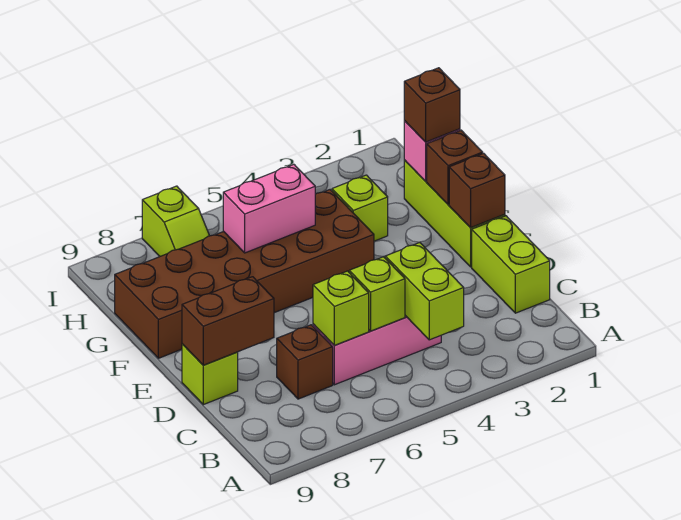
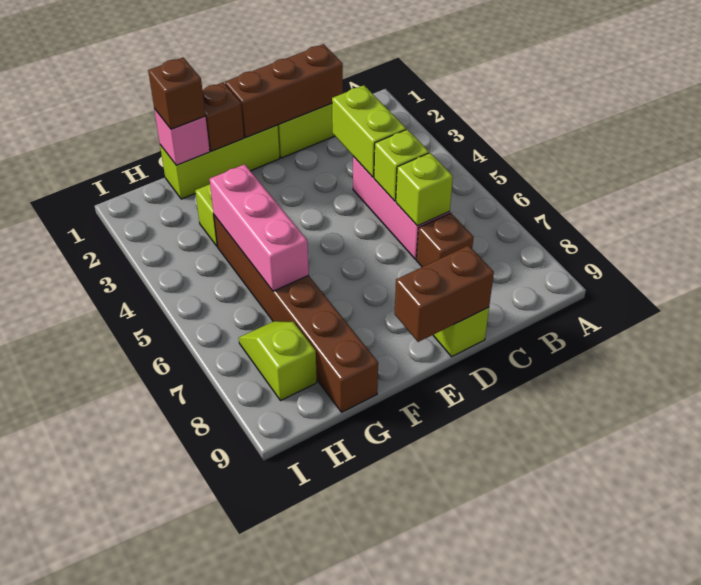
lime 1x2 brick [385,243,464,340] -> lime 1x2 brick turned to [332,85,406,177]
brown 1x2 brick [182,277,274,365] -> brown 1x2 brick turned to [395,245,494,342]
brown 1x1 brick [449,153,505,228] -> brown 1x3 brick [225,44,343,137]
brown 2x6 brick [115,190,374,358] -> brown 1x6 brick [214,215,378,412]
pink 1x2 brick [223,164,315,253] -> pink 1x3 brick [210,164,309,291]
lime 1x2 slope [142,186,209,256] -> lime 1x2 slope turned to [239,321,317,401]

